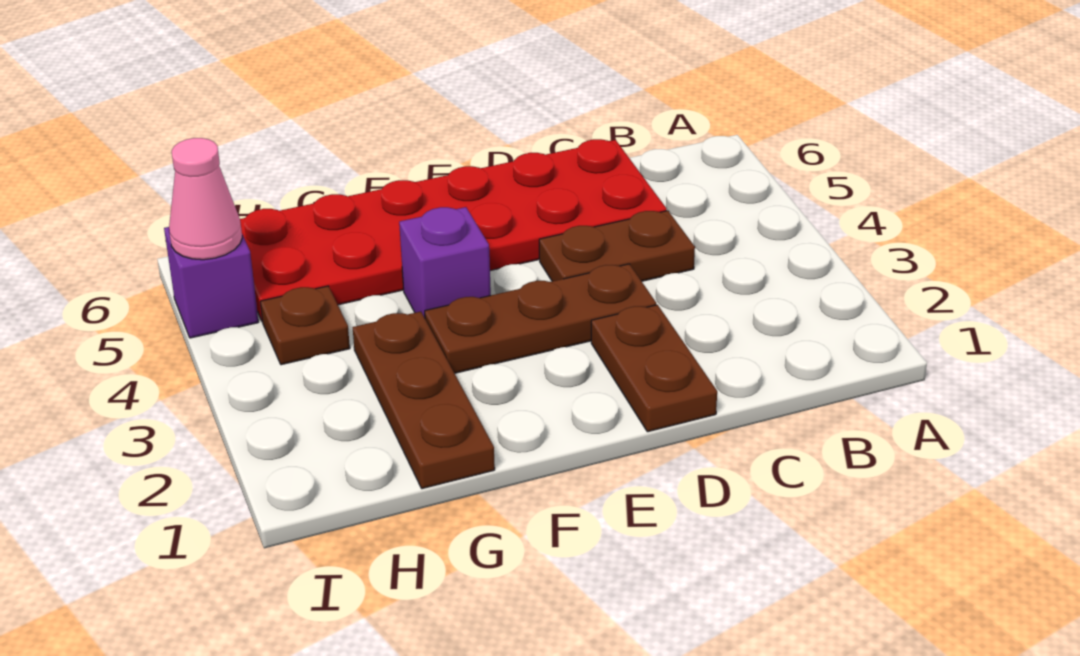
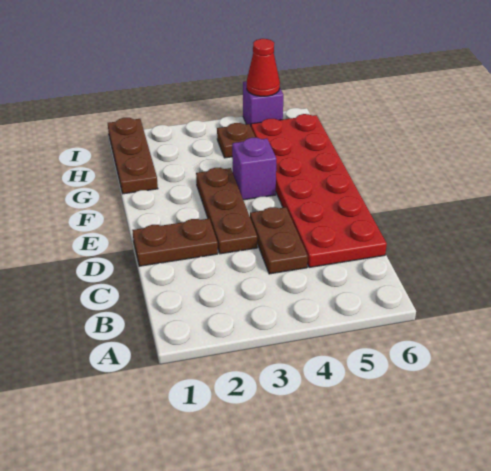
brown 1x3 plate [353,311,495,489] -> brown 1x3 plate turned to [108,118,158,194]
pink 1x1 cone [169,138,242,260] -> red 1x1 cone [247,39,280,96]

